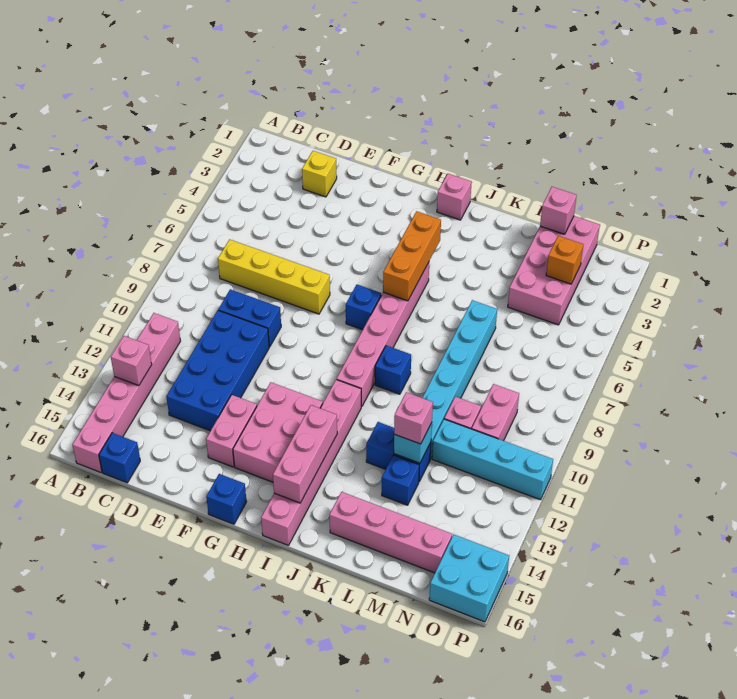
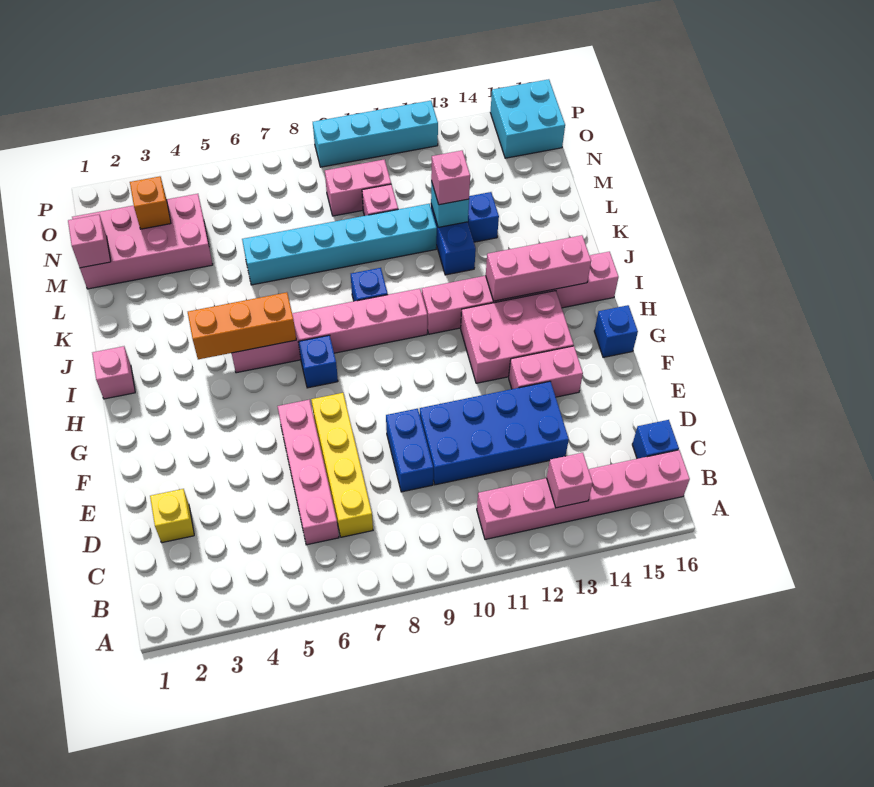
pink 1x4 brick [329,492,452,573] -> pink 1x4 brick moved to [278,400,339,545]
cyan 1x4 brick [432,419,553,500] -> cyan 1x4 brick turned to [313,101,438,167]

